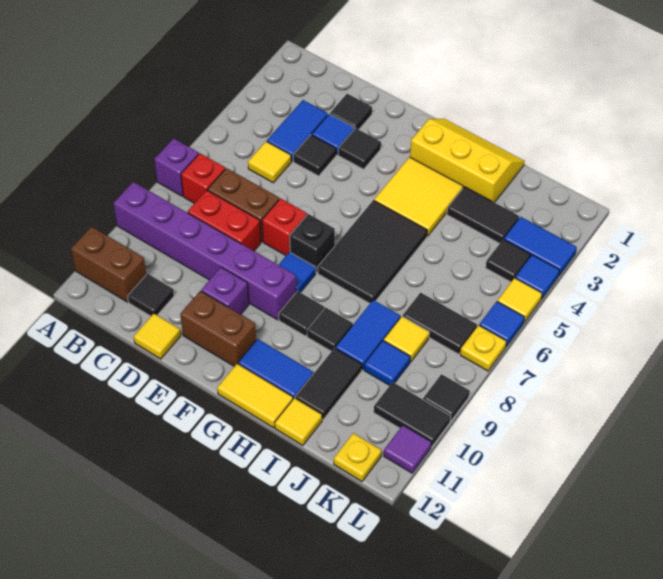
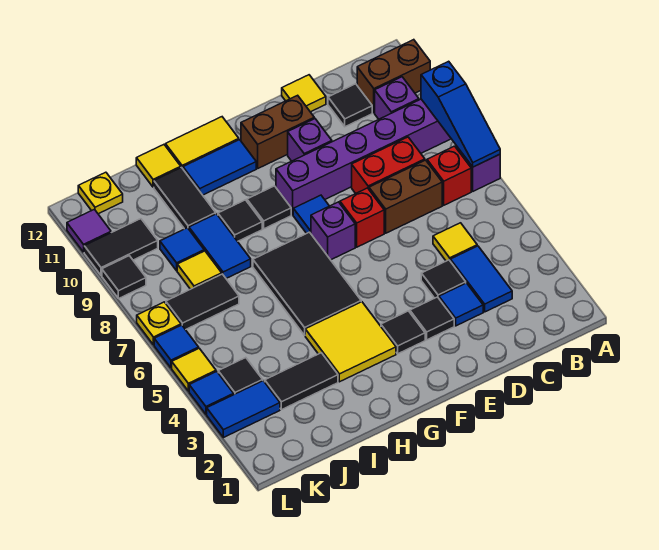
none -> blue 1x3 slope [421,61,500,167]
none -> purple 1x1 brick [375,77,419,119]
black 1x1 tile [330,94,372,130] -> black 1x1 tile moved to [381,311,425,354]
black 1x1 brick [290,214,335,273] -> purple 1x1 brick [311,202,355,260]
yellow 2x3 slope [410,118,525,203] -> none

